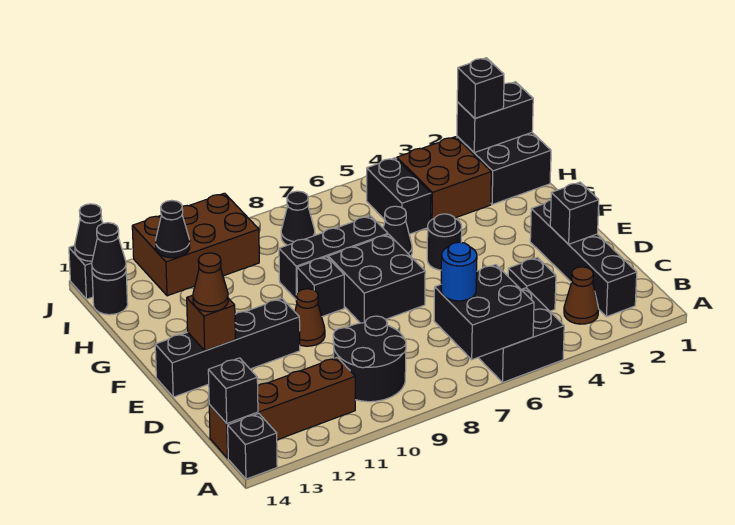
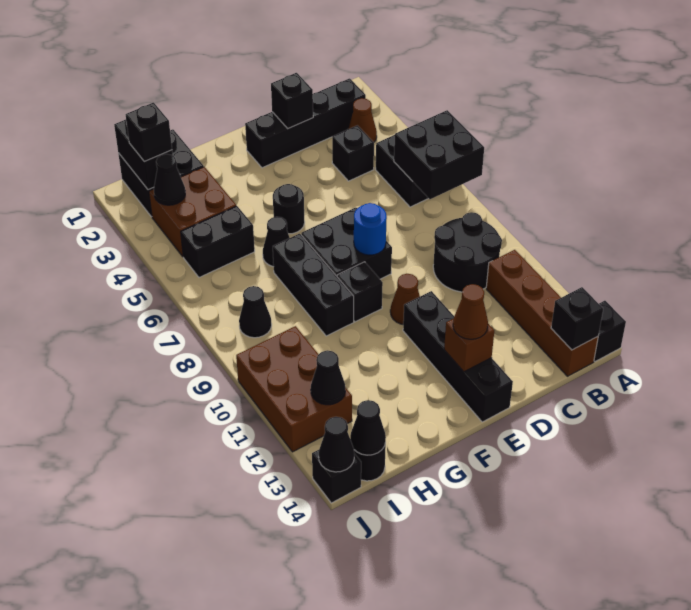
blue 1x1 round brick [441,242,477,301] -> blue 1x1 round brick moved to [354,203,387,255]
none -> black 1x1 cone [154,154,185,205]

